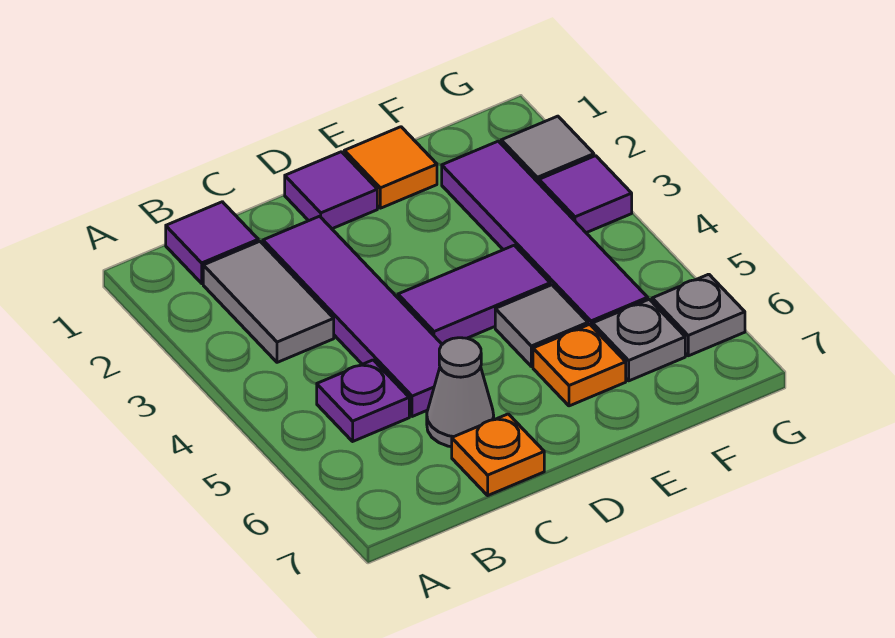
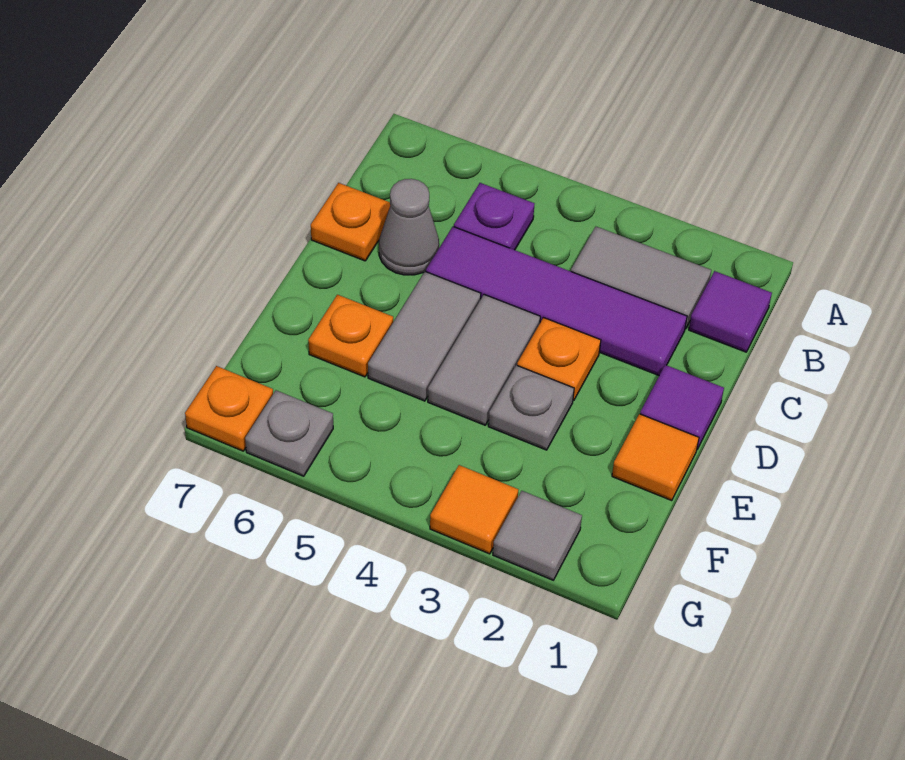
none -> orange 1x1 plate [517,318,601,401]
purple 1x2 tile [398,245,550,344] -> grey 1x2 tile [428,295,540,425]
grey 1x1 tile [495,285,588,366] -> grey 1x2 tile [368,271,481,401]
purple 1x4 tile [442,141,648,327] -> none
grey 1x1 plate [593,299,685,381] -> grey 1x1 plate moved to [488,365,574,450]
purple 1x1 tile [539,156,632,233] -> orange 1x1 tile [430,465,518,554]
none -> orange 1x1 plate [185,366,273,451]

